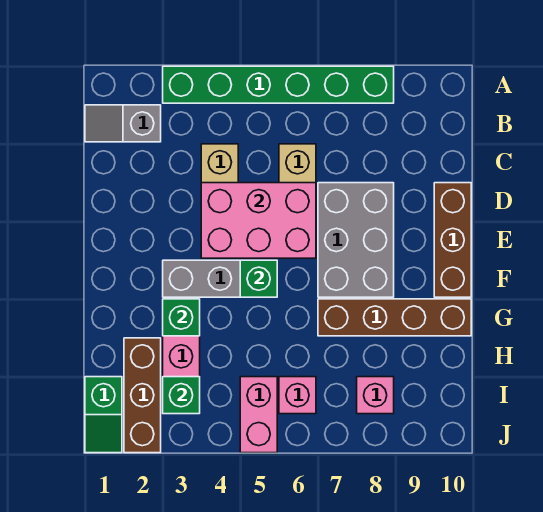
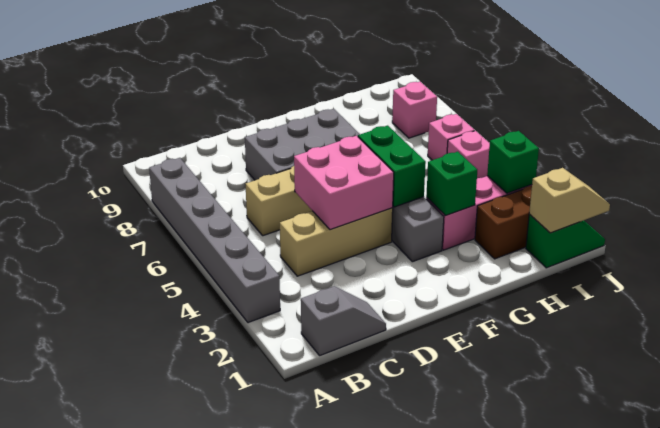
green 1x6 brick [163,66,394,103] -> grey 1x6 brick [149,158,280,323]
grey 1x2 slope [85,105,161,142] -> grey 1x2 slope turned to [301,286,386,355]
pink 2x3 brick [201,183,316,258] -> pink 2x2 brick [294,136,394,230]
brown 1x3 brick [434,183,471,297] -> none
green 1x1 brick [240,260,277,297] -> green 1x2 brick [358,125,426,207]
brown 1x4 brick [318,299,471,336] -> none
none -> tan 1x2 slope [529,168,610,233]
pink 1x2 brick [240,377,277,453] -> pink 1x1 brick [447,131,490,178]

